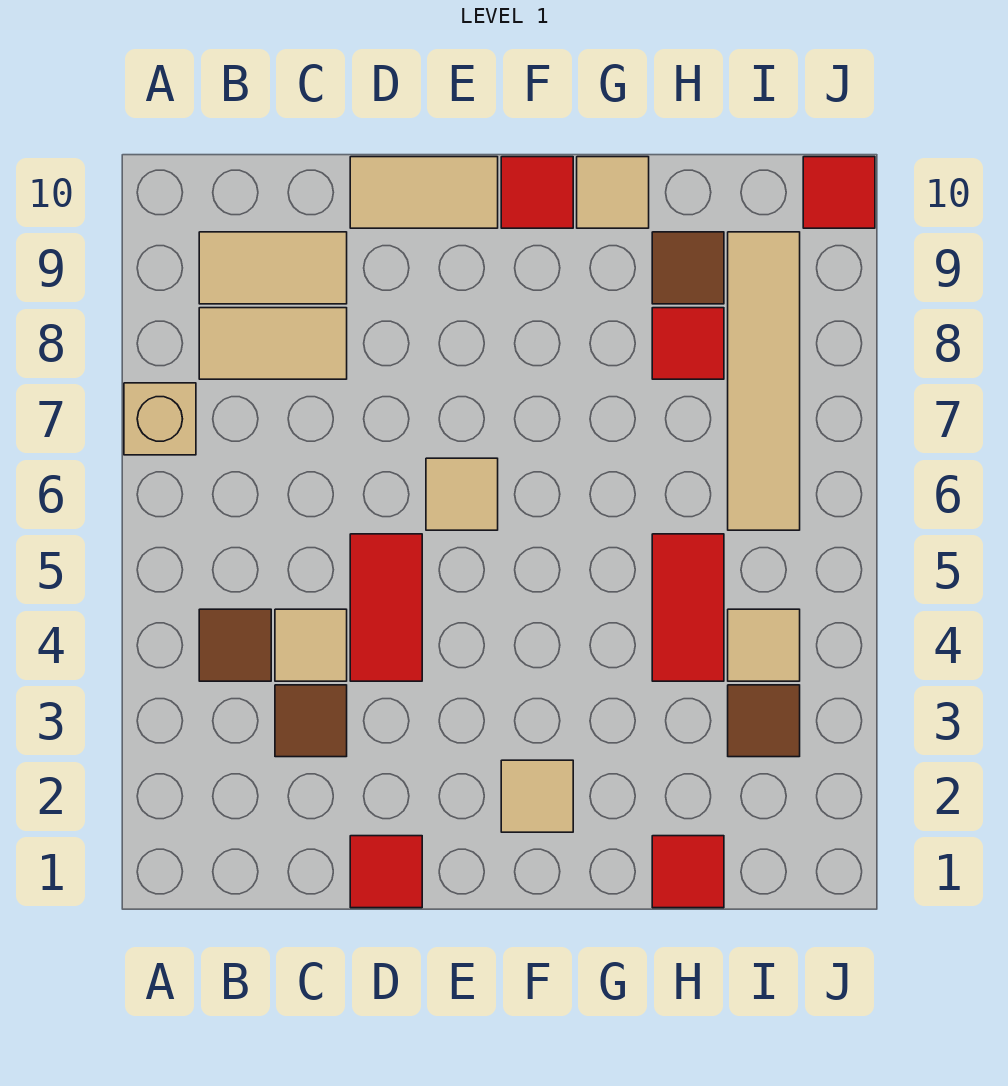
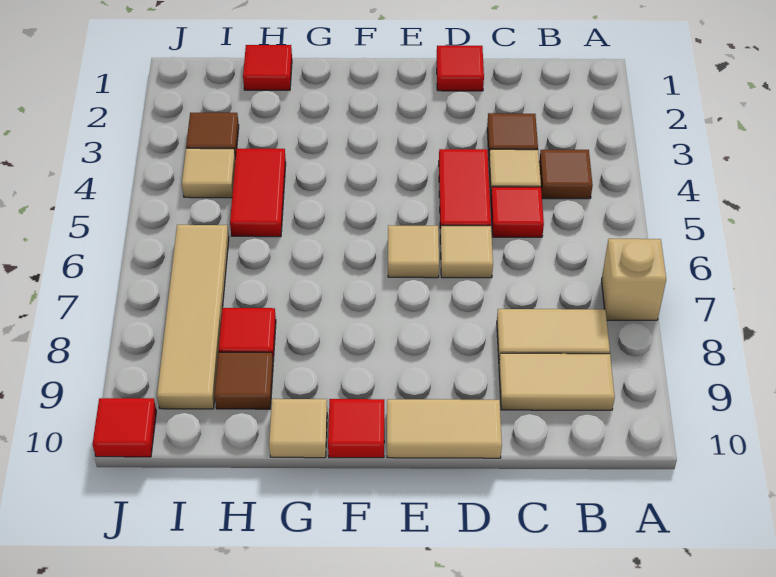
none -> red 1x1 tile [491,187,544,237]
tan 1x1 tile [501,760,573,832] -> tan 1x1 tile moved to [440,226,493,278]

